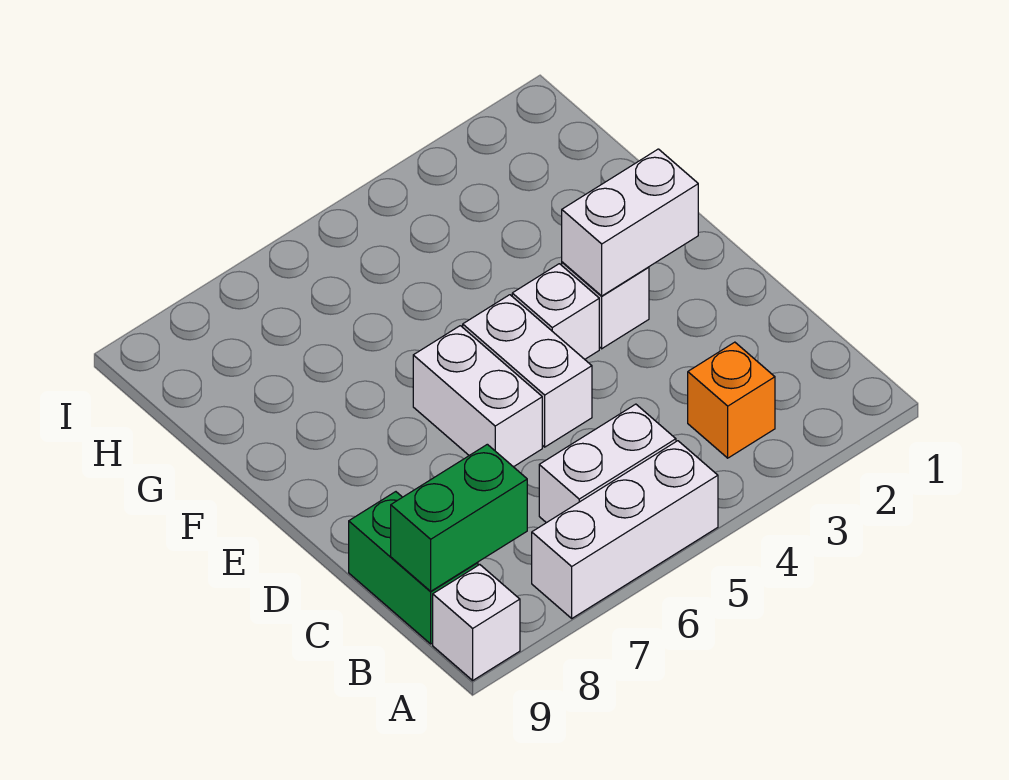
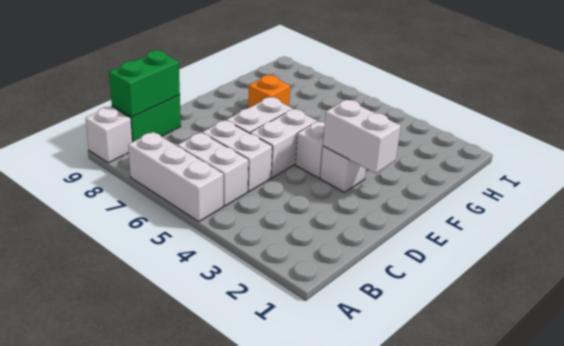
orange 1x1 brick [688,342,775,458] -> orange 1x1 brick moved to [248,75,290,108]
green 1x2 brick [391,444,527,591] -> green 1x2 brick turned to [109,50,180,117]
none -> white 1x2 brick [203,120,272,192]

